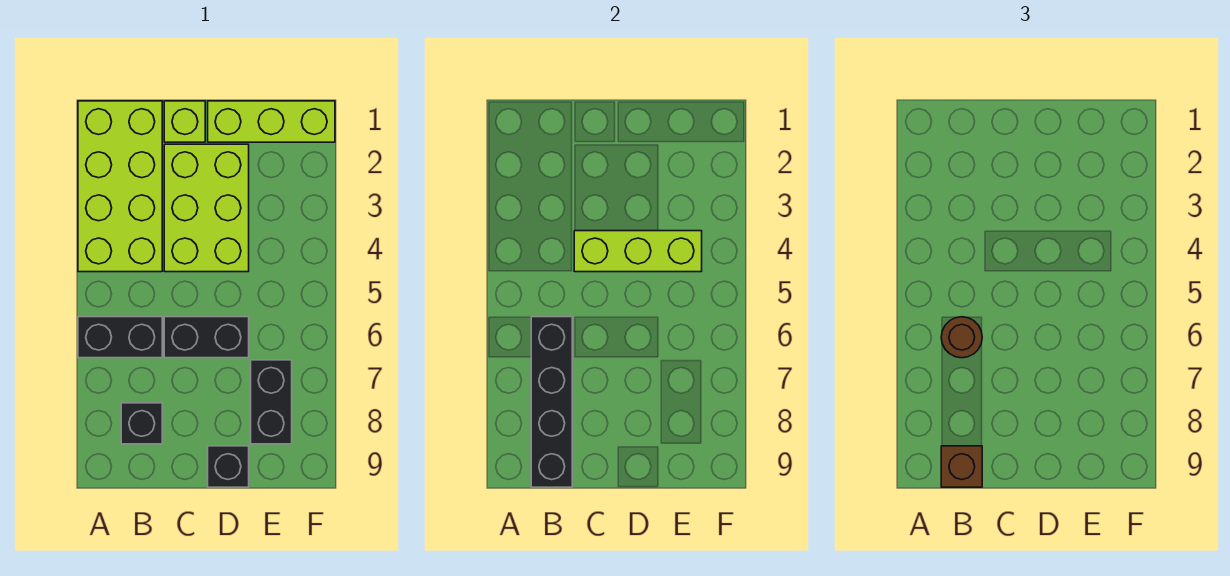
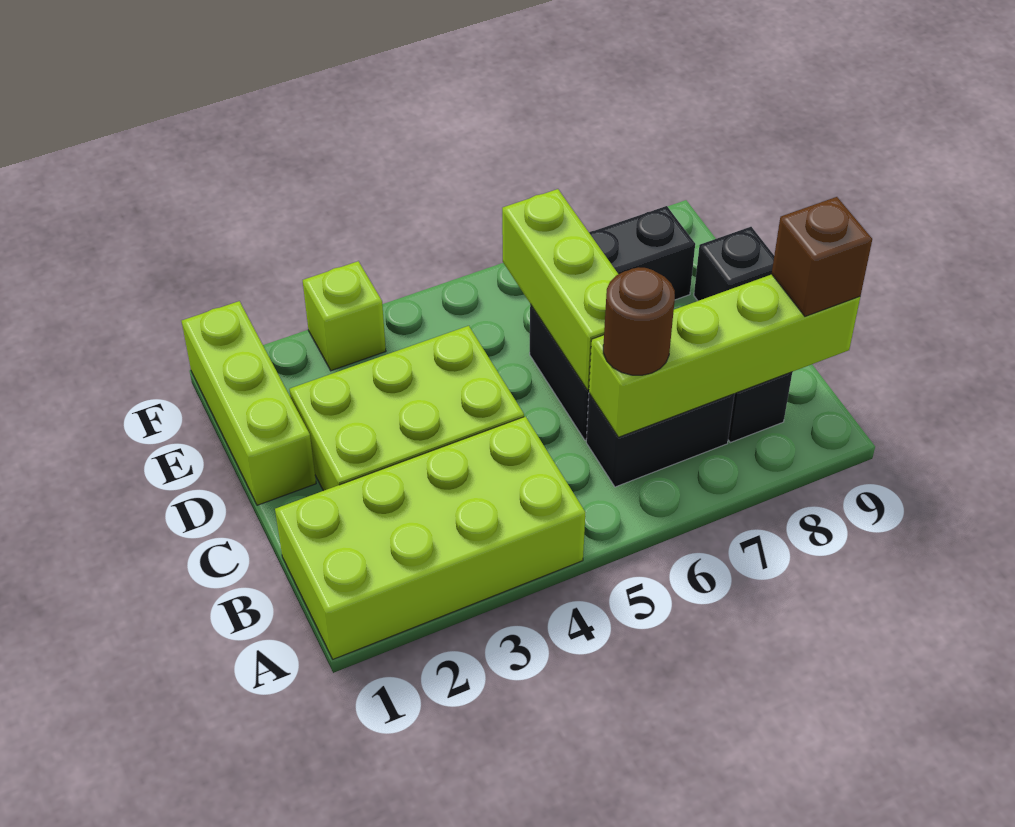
black 1x2 brick [78,317,162,358] -> black 1x2 brick turned to [586,393,735,487]
black 1x4 brick [531,317,572,487] -> lime 1x4 brick [589,274,860,437]
lime 1x1 brick [164,101,205,142] -> lime 1x1 brick moved to [303,261,386,371]
lime 1x3 brick [574,231,702,272] -> lime 1x3 brick moved to [502,189,618,390]

